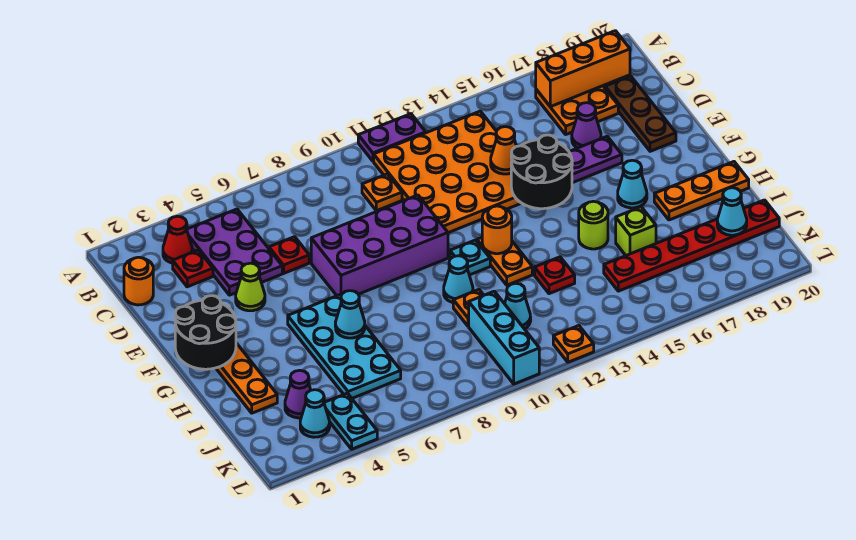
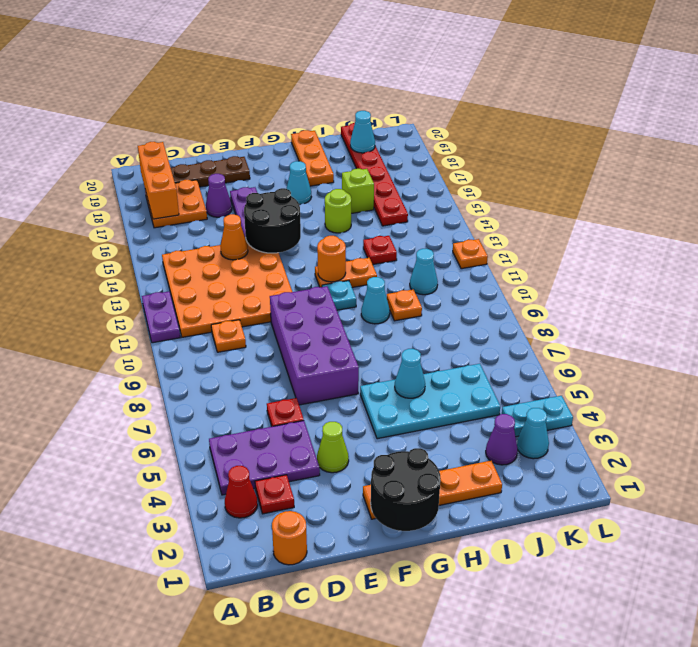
cyan 1x3 brick [469,291,539,384] -> none

